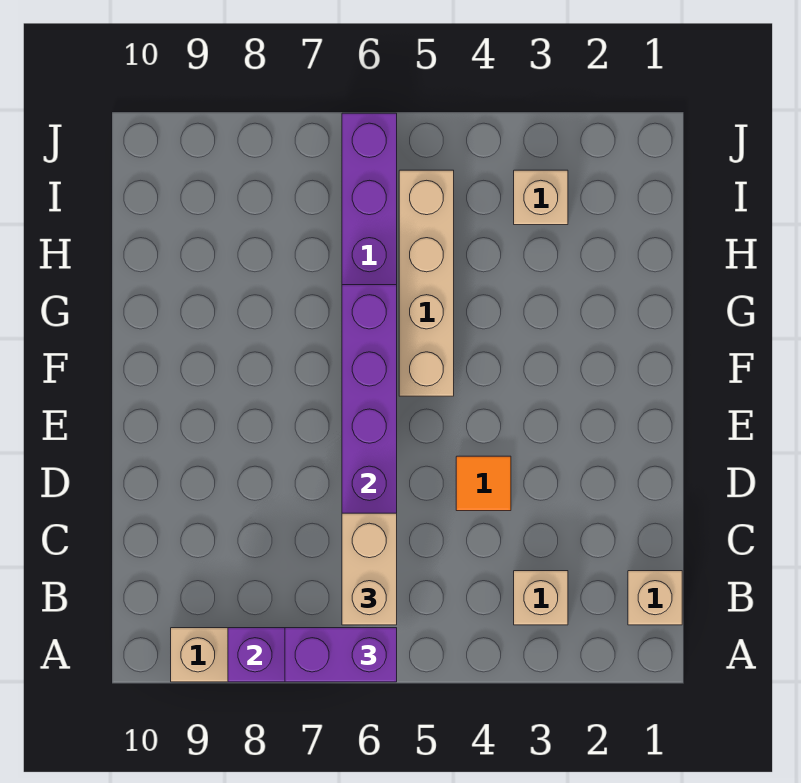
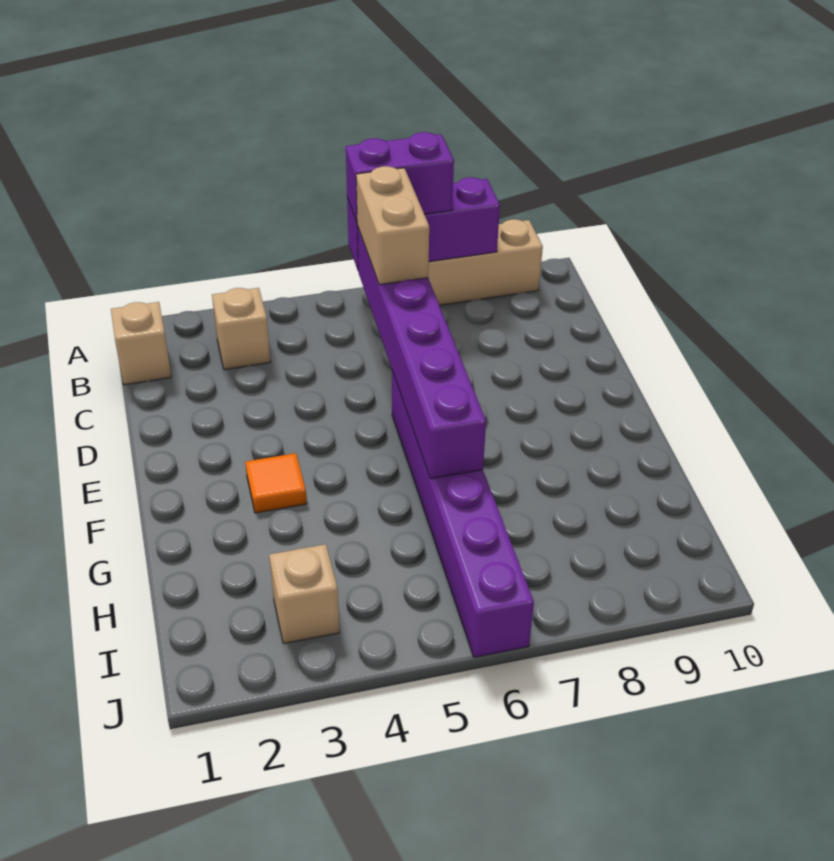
orange 1x1 tile [456,456,511,511] -> orange 1x1 tile moved to [245,453,307,513]
tan 1x4 brick [399,170,454,396] -> none

